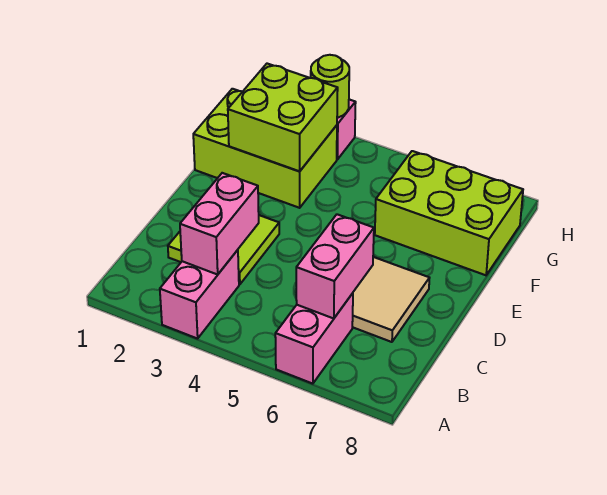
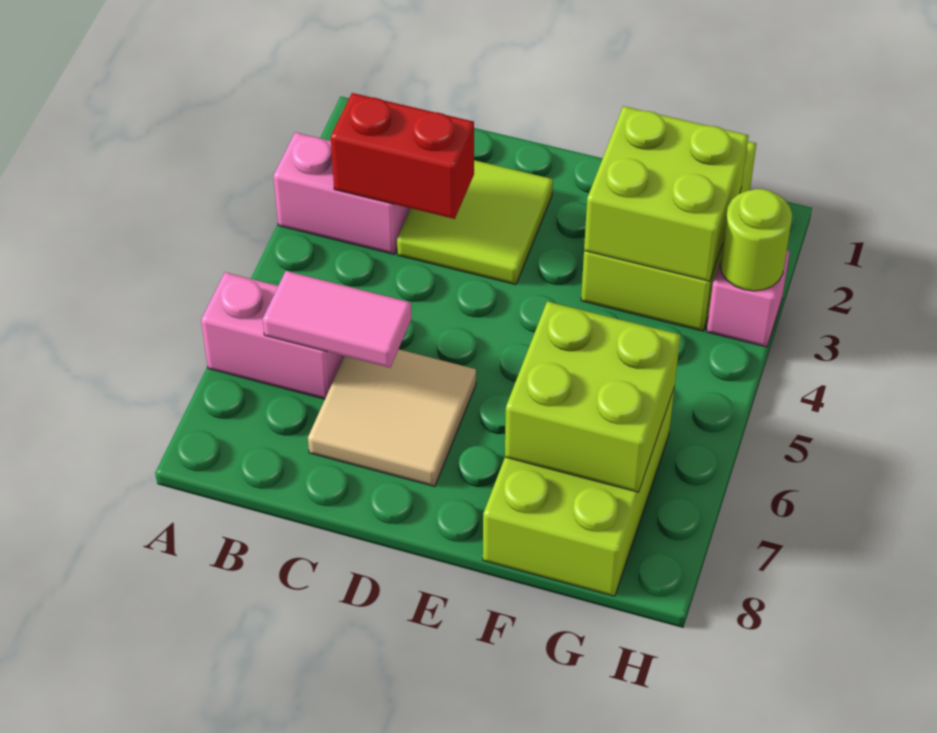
pink 1x2 brick [180,173,259,274] -> red 1x2 brick [331,93,474,219]
pink 1x2 brick [296,214,374,319] -> pink 1x2 tile [263,271,412,368]
none -> lime 2x2 brick [505,301,680,492]

